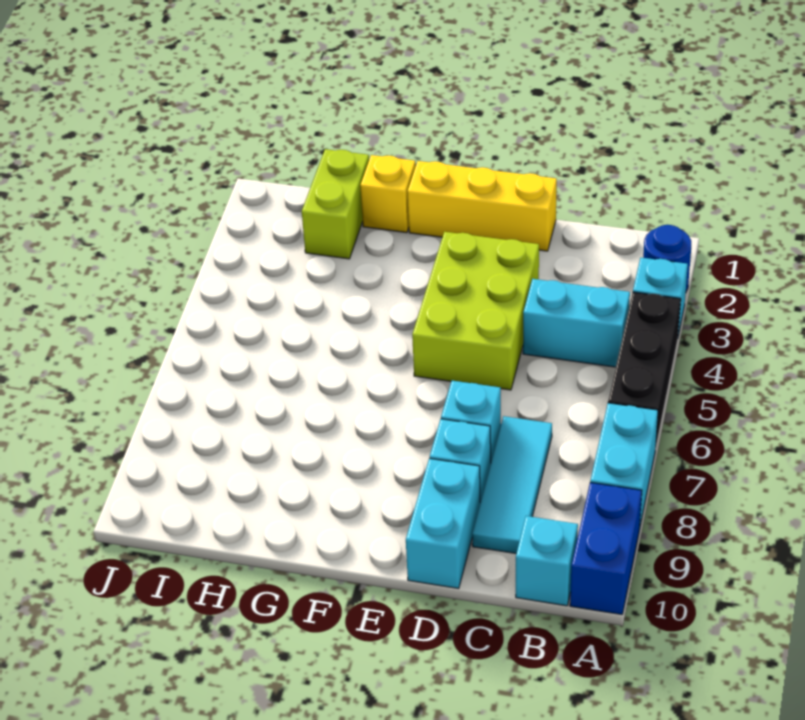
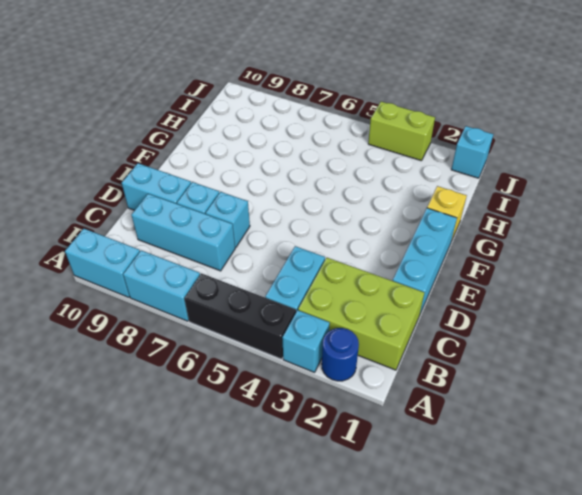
blue 1x2 brick [570,483,642,614] -> cyan 1x2 brick [65,229,140,297]
cyan 1x1 brick [516,516,578,606] -> cyan 1x1 brick moved to [451,126,493,178]
cyan 1x3 tile [472,416,552,553] -> cyan 1x3 brick [131,194,235,271]
yellow 1x3 brick [407,161,557,251] -> cyan 1x3 brick [393,208,457,313]
lime 2x3 brick [412,232,539,390] -> lime 2x3 brick moved to [298,258,424,370]
lime 1x2 brick [302,149,369,259] -> lime 1x2 brick moved to [368,102,435,161]

